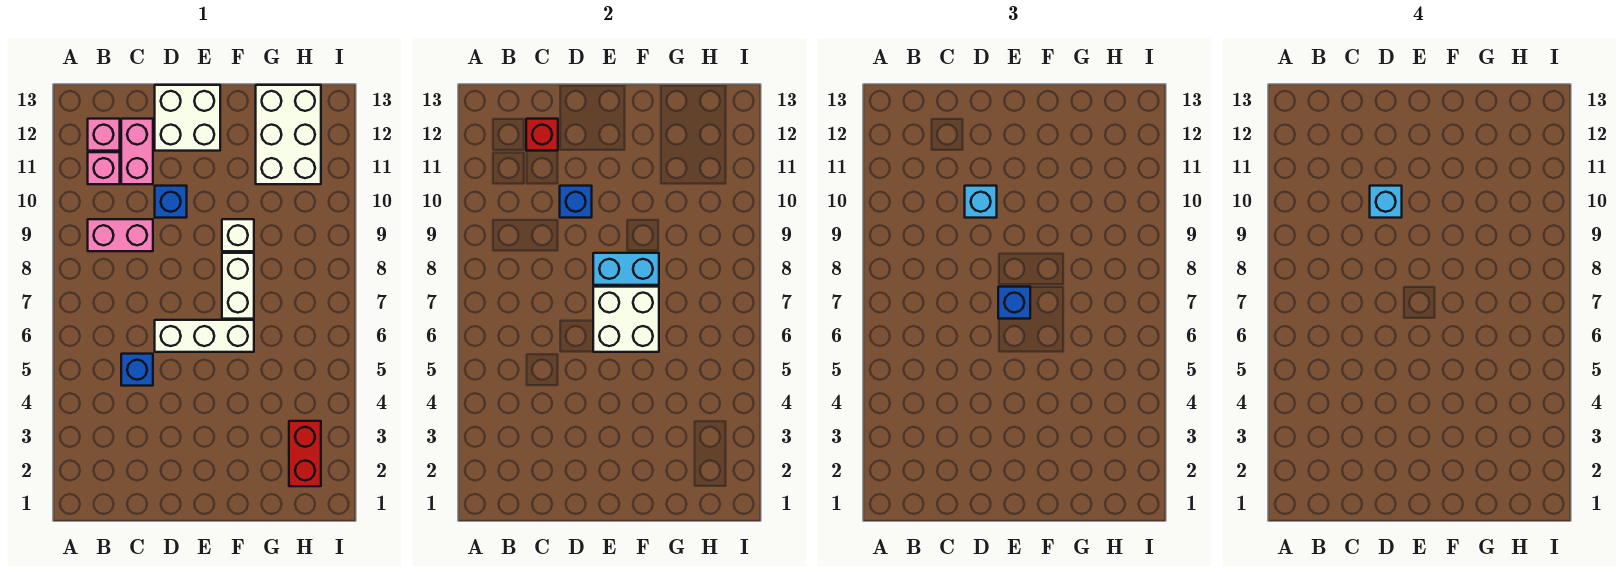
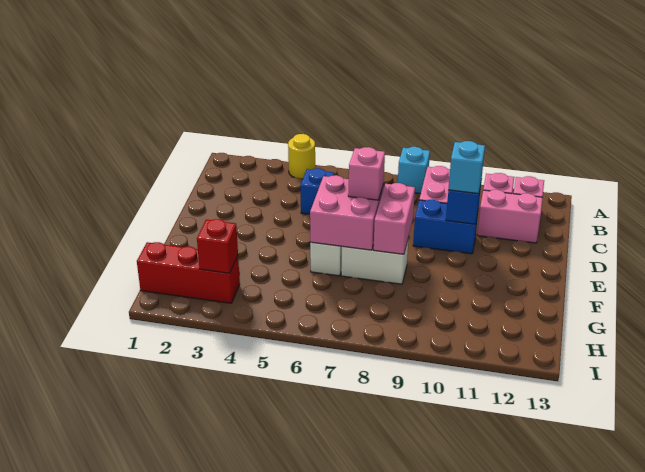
none -> yellow 1x1 round brick [288,134,315,179]
red 1x1 brick [526,119,558,151] -> red 1x1 brick moved to [197,219,238,273]
blue 1x1 brick [155,186,187,218] -> blue 1x2 brick [413,200,478,254]
cyan 1x1 brick [1370,186,1402,218] -> cyan 1x1 brick moved to [398,147,430,194]
white 2x2 brick [155,85,220,151] -> none
white 2x2 brick [593,287,659,352] -> pink 2x2 brick [310,175,384,250]
blue 1x1 brick [998,287,1030,319] -> pink 1x1 brick [348,147,385,200]
cyan 1x2 brick [593,253,659,285] -> pink 1x2 brick [374,183,415,254]
white 1x1 brick [222,219,254,251] -> none
white 2x3 brick [256,85,321,184] -> none
red 1x2 brick [289,421,321,486] -> red 1x3 brick [137,242,240,303]

